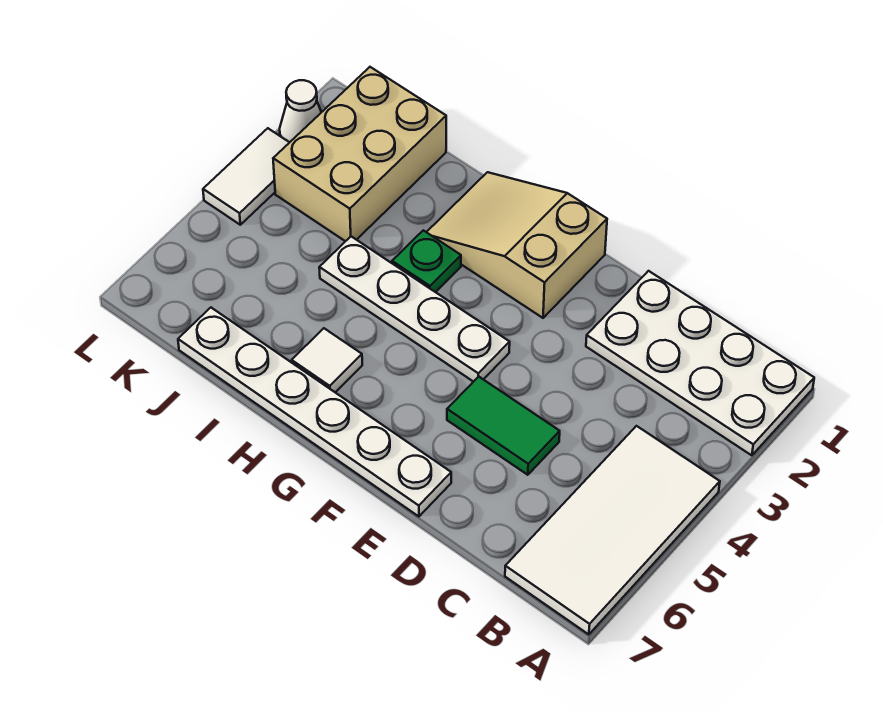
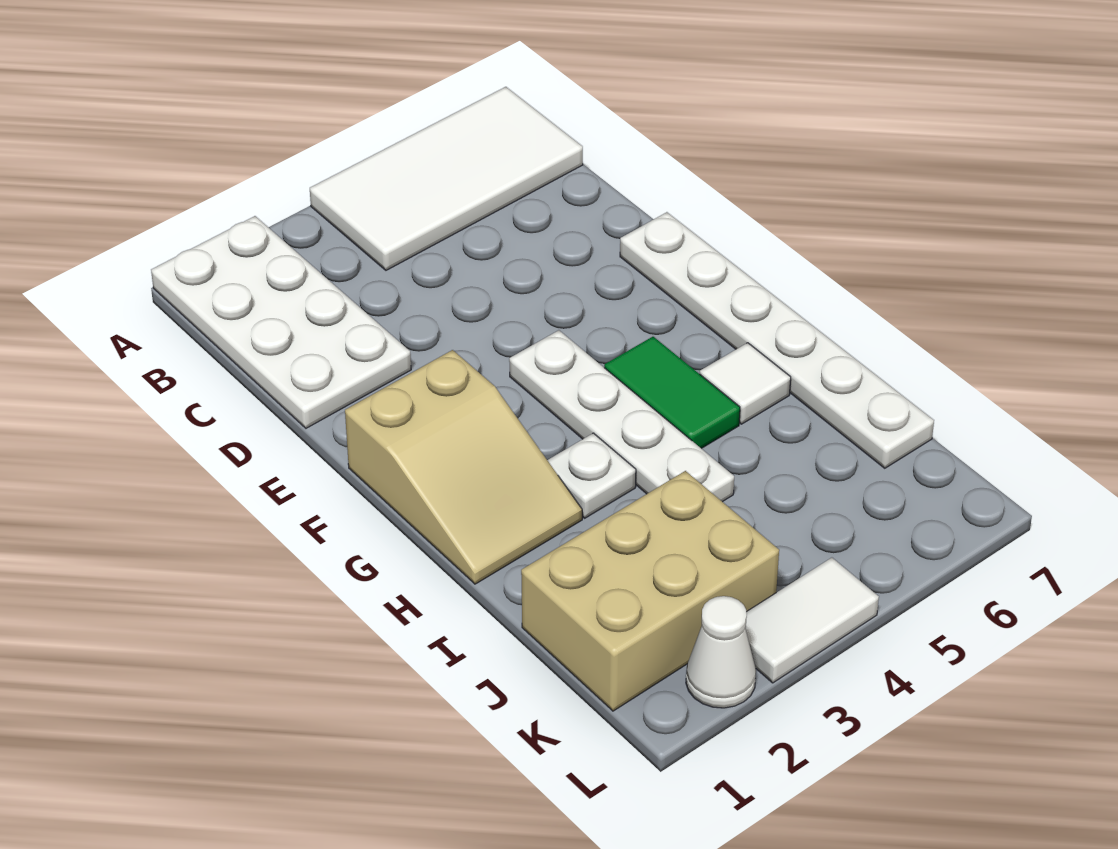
green 1x2 tile [447,377,560,475] -> green 1x2 tile moved to [604,337,740,448]
green 1x1 plate [392,230,461,292] -> white 1x1 plate [547,433,636,518]

